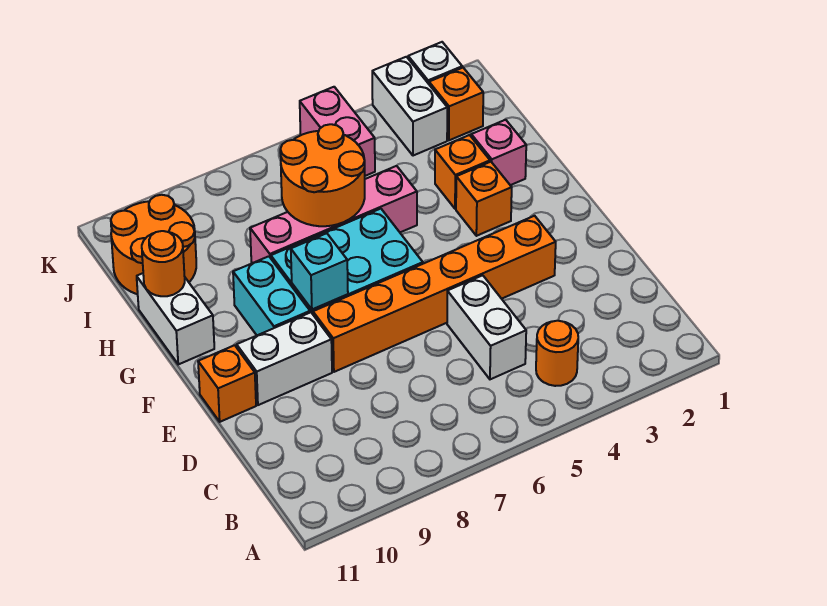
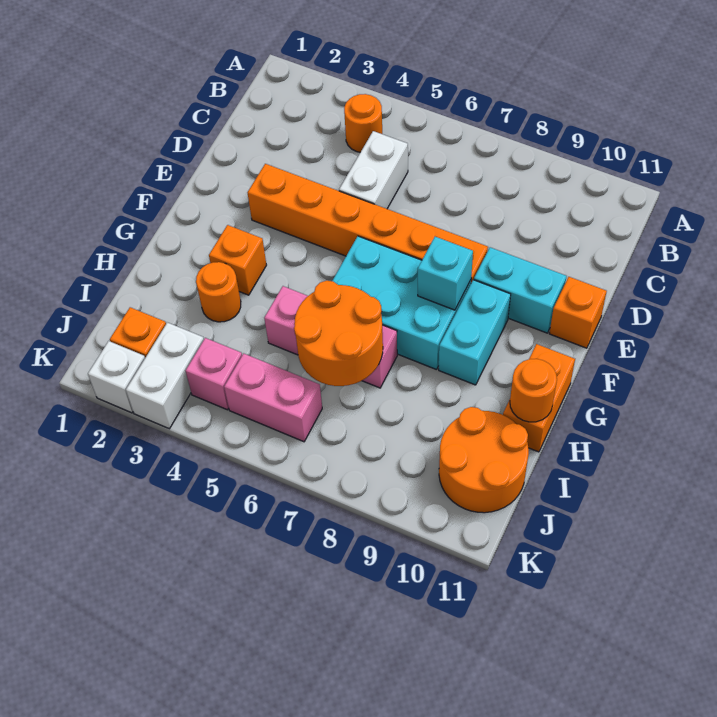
white 1x2 brick [237,312,332,405] -> cyan 1x2 brick [474,247,567,333]
white 1x2 brick [137,273,214,364] -> orange 1x2 brick [503,344,575,452]
pink 1x1 brick [471,120,526,185] -> pink 1x1 brick moved to [186,338,242,410]
orange 1x1 brick [435,135,490,209] -> orange 1x1 round brick [196,262,241,322]
pink 1x4 brick [250,166,417,263] -> pink 1x3 brick [264,286,397,388]
pink 1x2 brick [300,87,375,176] -> pink 1x2 brick turned to [224,353,322,442]

